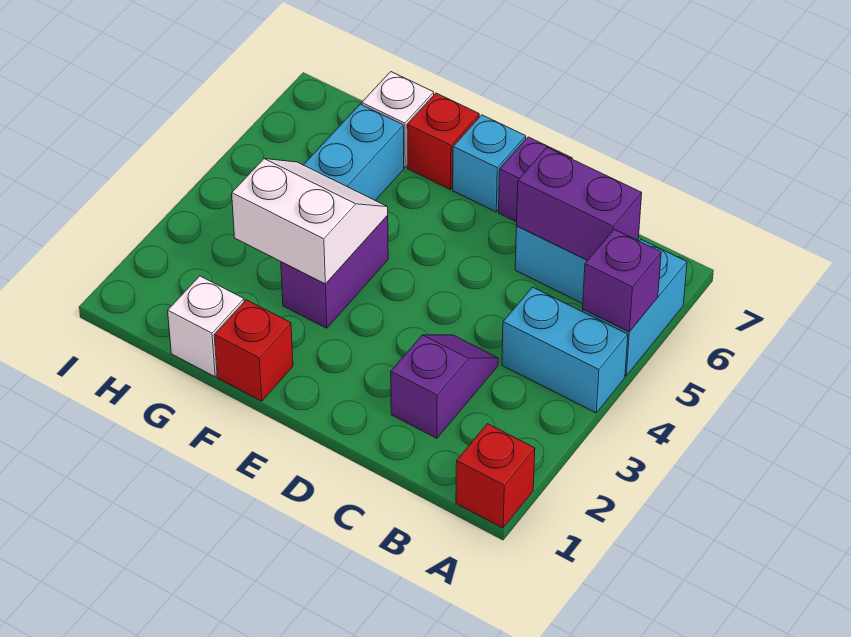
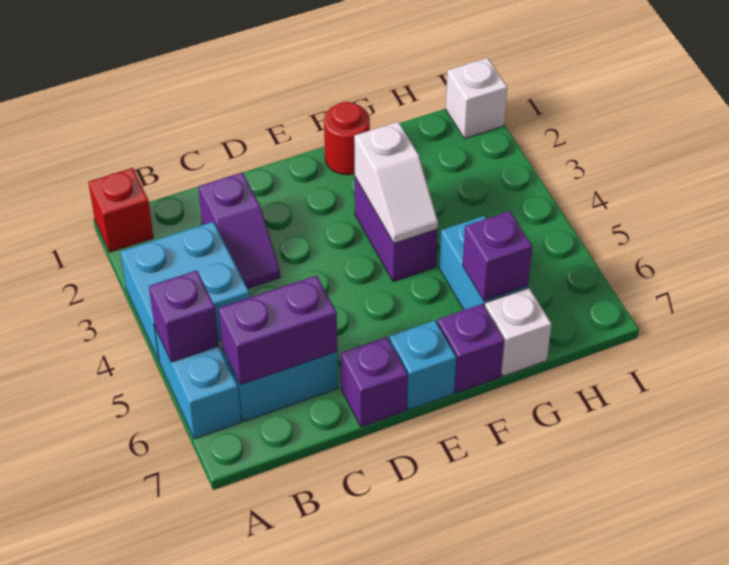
cyan 1x2 brick [502,287,628,413] -> cyan 2x2 brick [121,222,250,360]
red 1x1 brick [214,300,293,401] -> red 1x1 round brick [324,102,370,175]
white 2x2 slope [232,159,388,284] -> white 1x2 slope [354,122,438,243]
red 1x1 brick [407,93,479,190] -> purple 1x1 brick [437,304,504,393]
white 1x1 brick [168,276,244,377] -> white 1x1 brick moved to [446,58,507,139]
none -> purple 1x1 brick [463,211,532,301]

